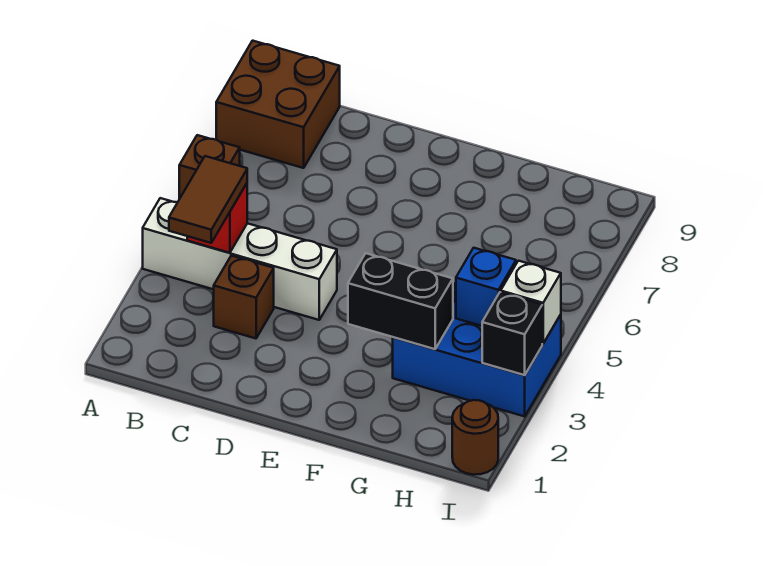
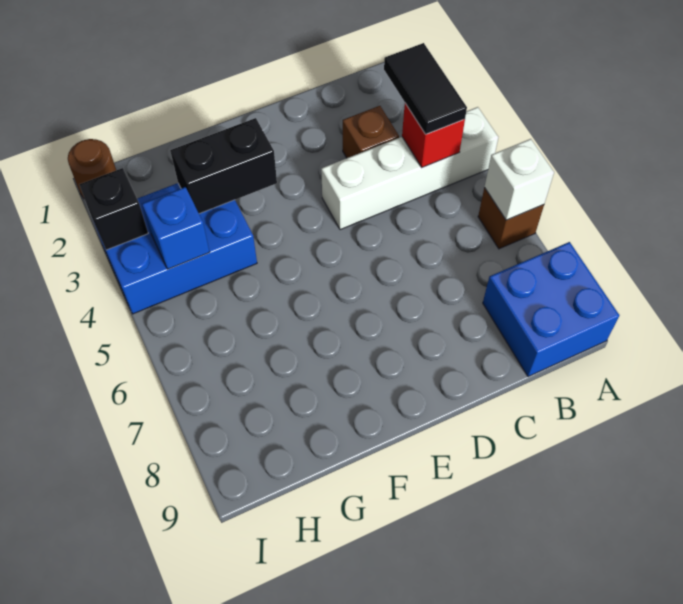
brown 2x2 brick [216,41,340,168] -> blue 2x2 brick [483,242,620,377]
brown 1x2 tile [169,156,247,243] -> black 1x2 tile [384,43,467,134]
white 1x1 brick [501,261,561,344] -> white 1x1 brick moved to [485,139,554,220]

